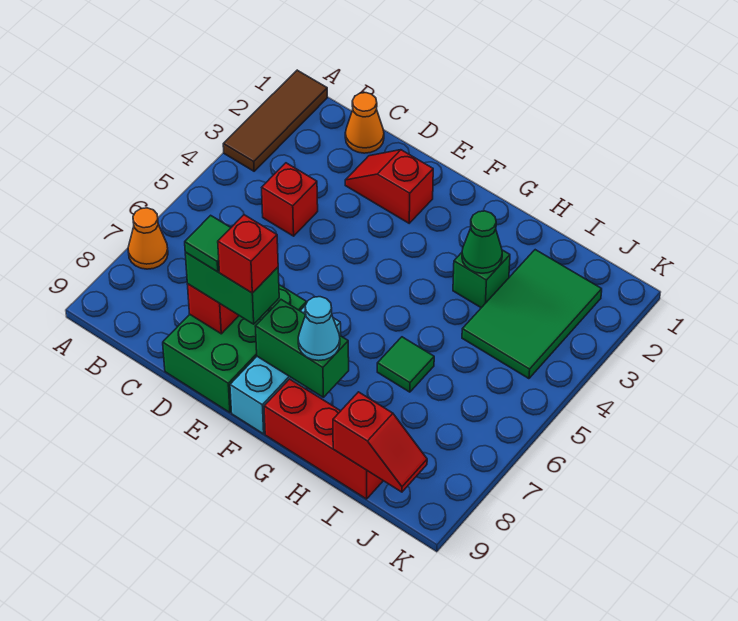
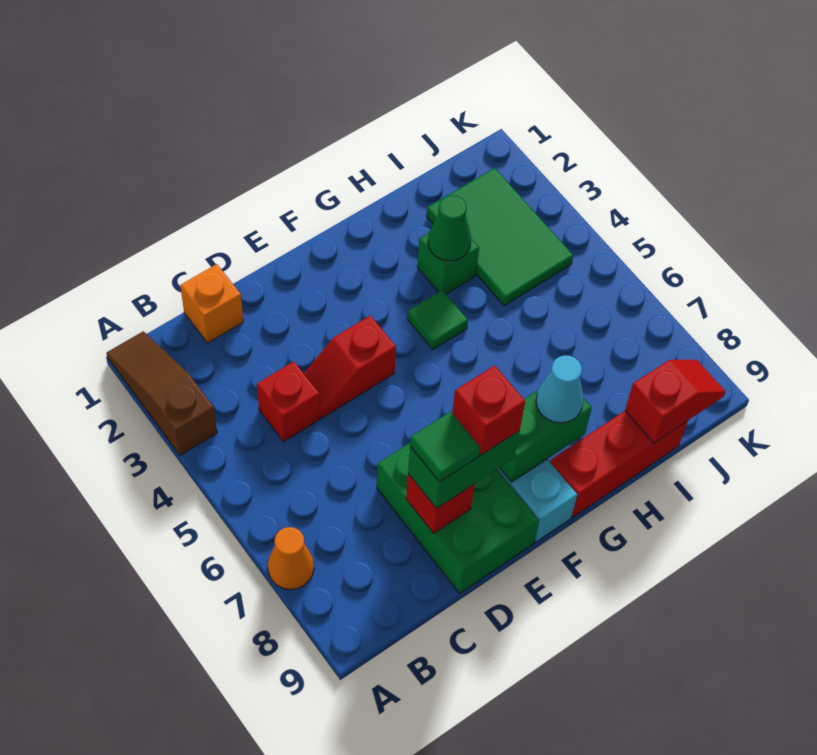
brown 1x3 tile [223,70,327,171] -> brown 1x3 slope [107,331,217,455]
orange 1x1 cone [345,93,384,153] -> orange 1x1 brick [180,264,243,343]
red 1x2 slope [345,150,433,223] -> red 1x2 slope moved to [304,315,396,418]
green 1x1 tile [377,337,434,392] -> green 1x1 tile moved to [408,290,468,350]

